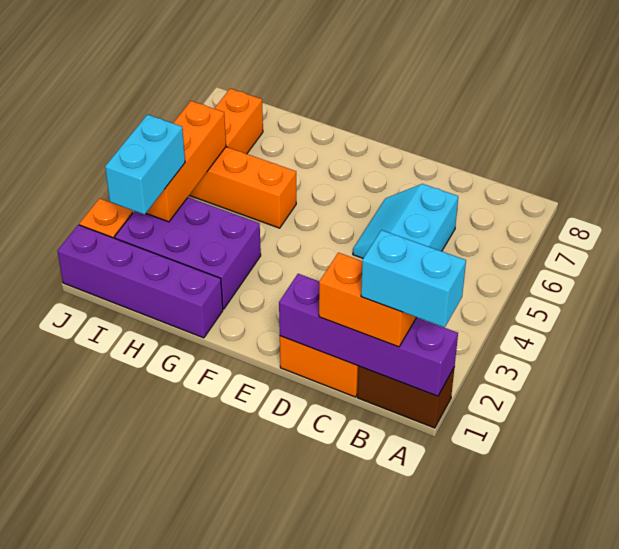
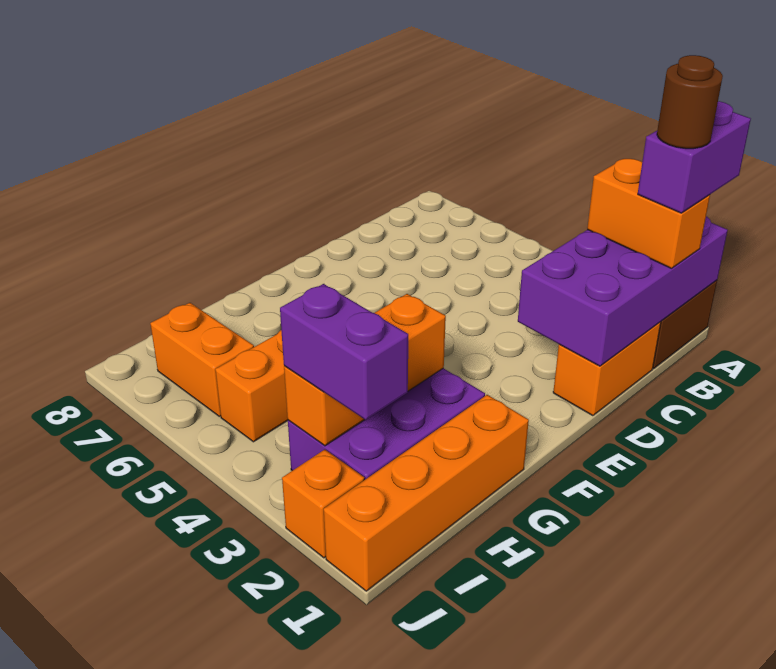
purple 1x4 brick [279,274,458,396] -> purple 2x4 brick [518,216,728,366]
cyan 1x2 brick [361,230,466,328] -> purple 1x2 brick [638,101,751,213]
orange 1x2 brick [319,253,416,347] -> orange 1x2 brick turned to [587,159,710,268]
none -> brown 1x1 round brick [657,55,723,149]
cyan 2x2 slope [353,184,458,258] -> none
purple 1x4 brick [58,225,223,338] -> orange 1x4 brick [324,395,529,591]
cyan 1x2 brick [105,115,185,215] -> purple 1x2 brick [280,284,408,420]
orange 1x3 brick [146,101,226,222] -> orange 1x3 brick turned to [284,294,446,446]

